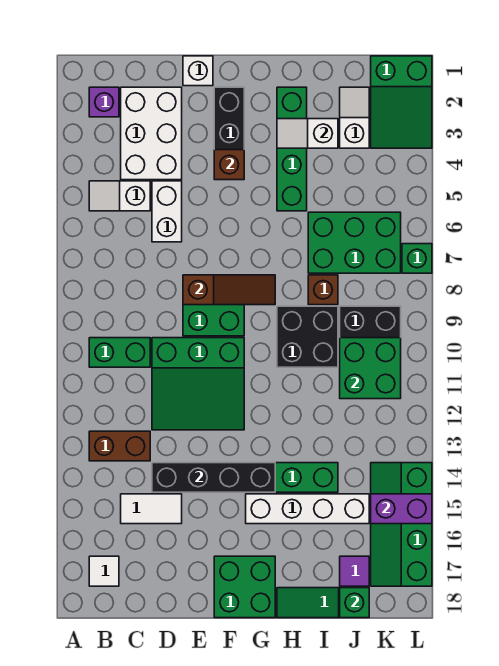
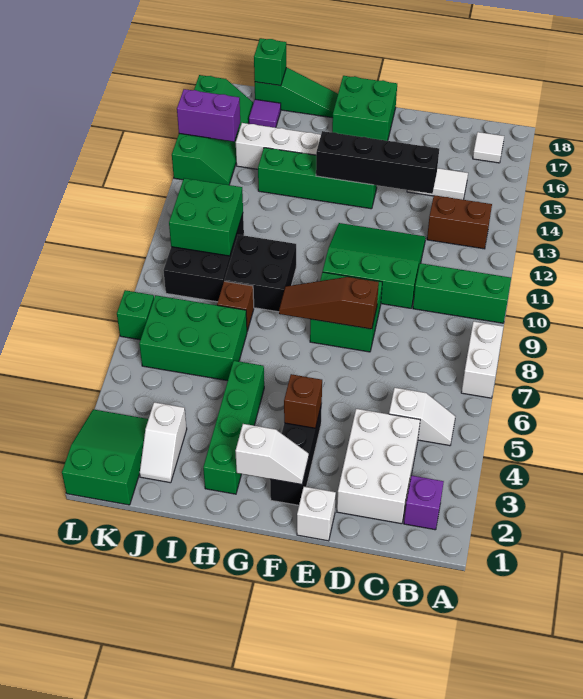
green 1x2 brick [89,338,150,367] -> green 1x3 brick [413,263,511,323]
white 1x2 brick [152,181,182,242] -> white 1x2 brick moved to [461,321,503,398]
white 1x2 slope [277,119,338,148] -> white 1x2 slope moved to [235,424,309,484]

